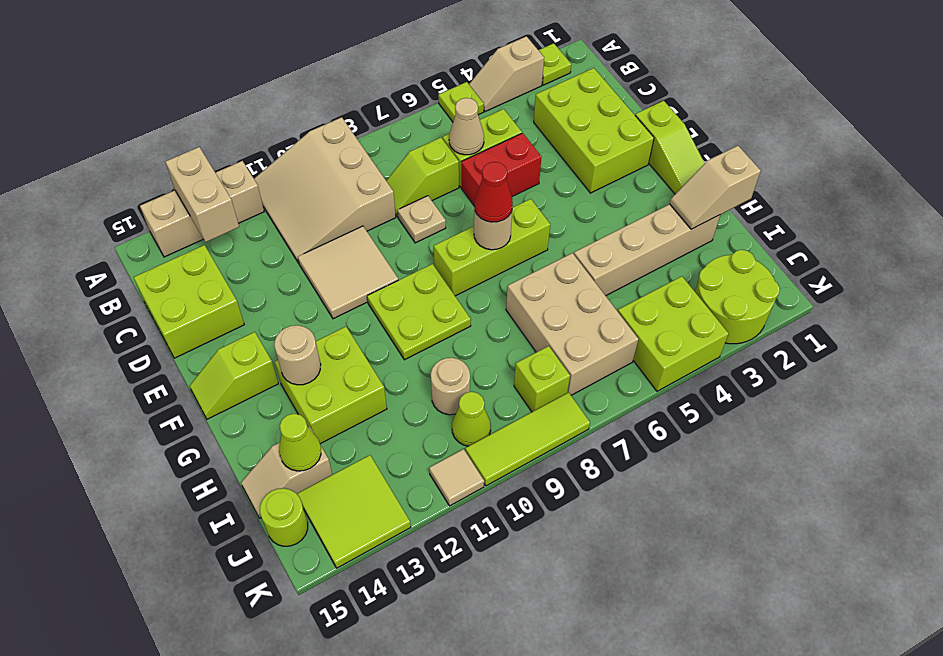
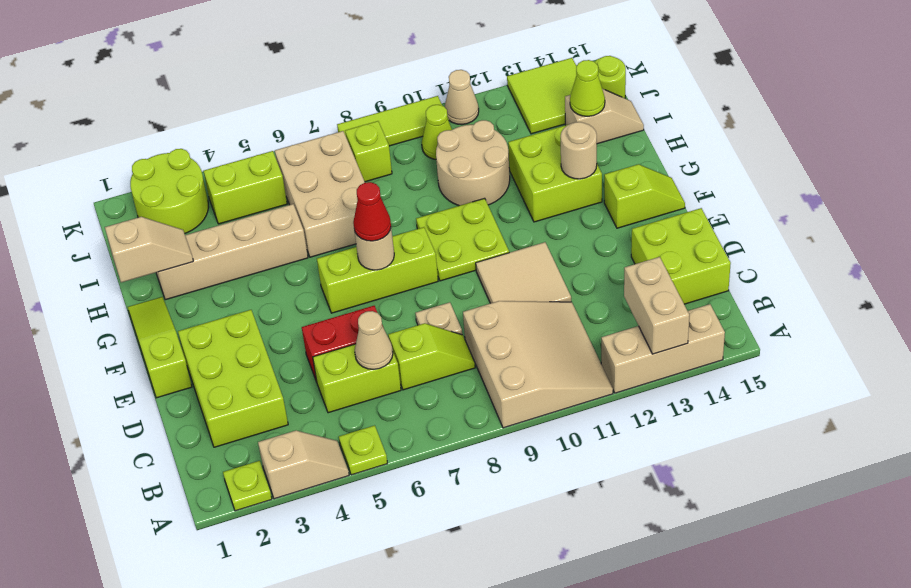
tan 1x1 round brick [431,358,470,415] -> tan 2x2 round brick [436,120,510,206]
lime 2x2 brick [618,276,729,391] -> lime 1x2 brick [204,151,287,224]
tan 1x1 tile [429,449,484,506] -> tan 1x1 cone [445,70,479,124]

